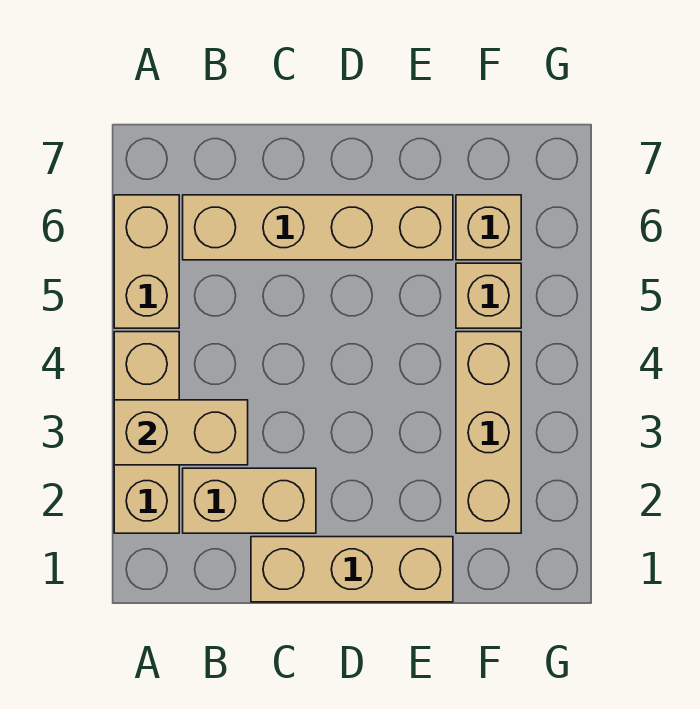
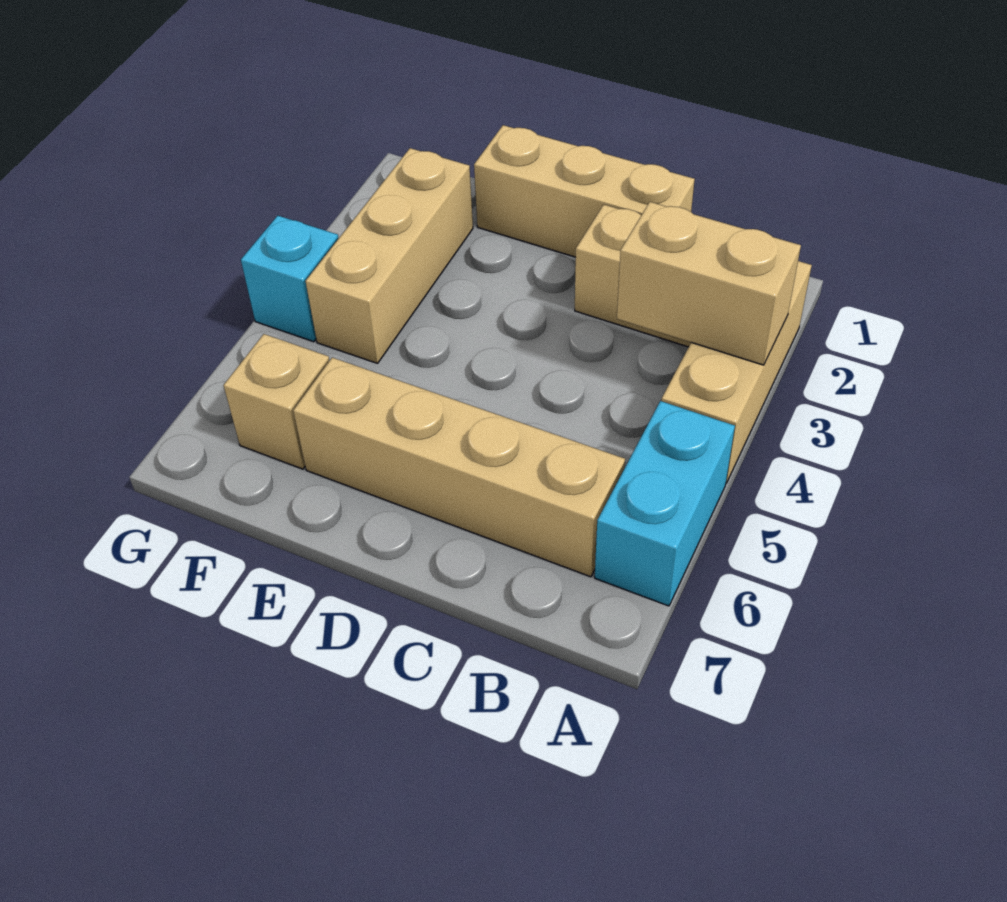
tan 1x2 brick [114,195,179,328] -> cyan 1x2 brick [595,401,735,606]
tan 1x1 brick [456,263,521,328] -> none
none -> cyan 1x1 brick [241,216,339,342]

